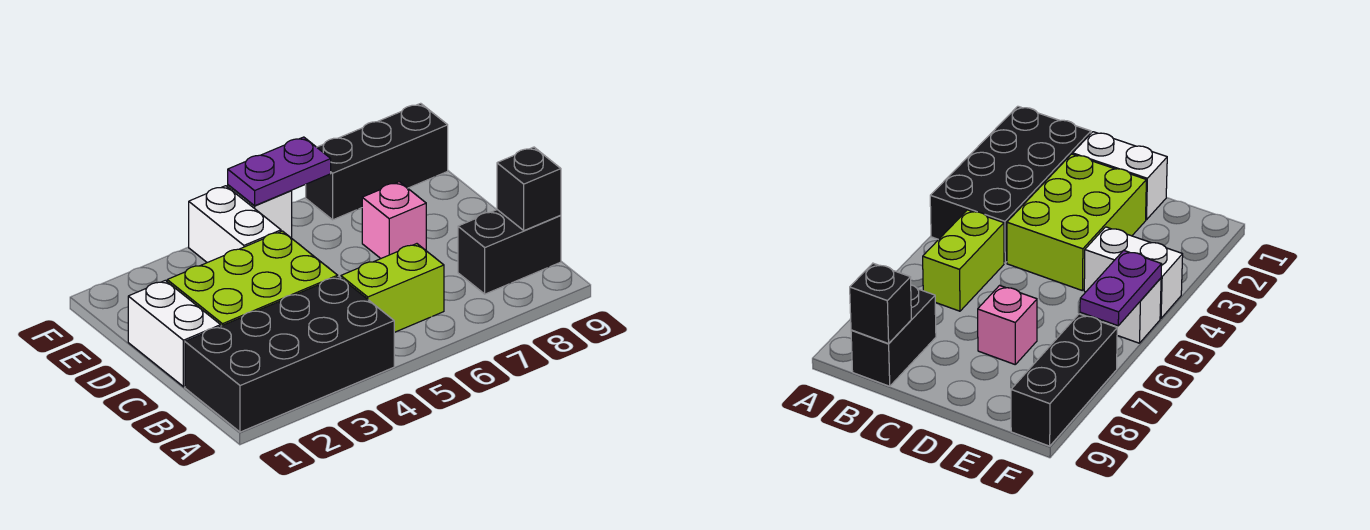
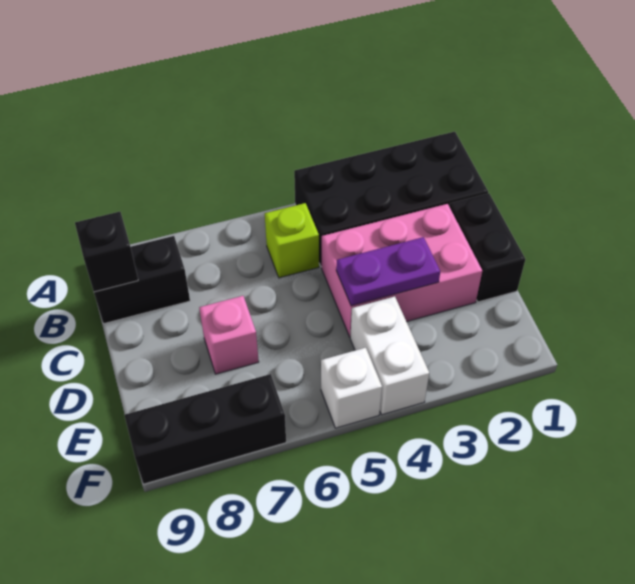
lime 1x2 brick [341,244,444,332] -> lime 1x1 brick [265,203,319,278]
white 1x2 brick [128,280,221,387] -> black 1x2 brick [449,193,526,302]
lime 2x3 brick [167,231,338,326] -> pink 2x3 brick [322,204,482,337]
purple 1x2 plate [228,137,331,206] -> purple 1x2 plate moved to [336,237,440,306]

